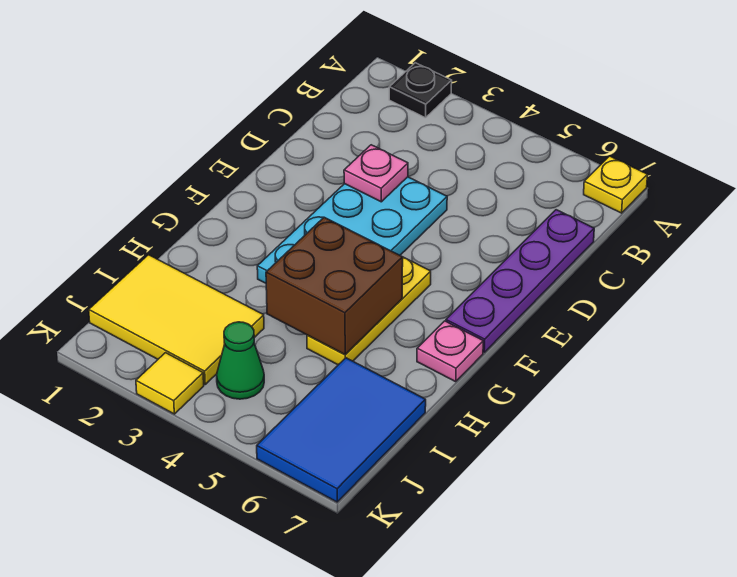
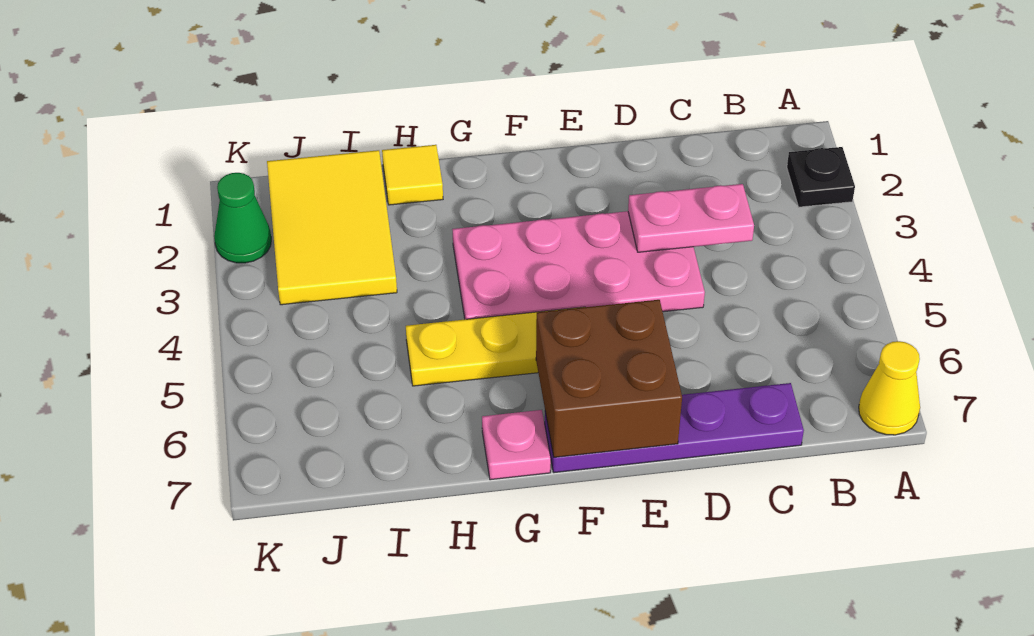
yellow 1x1 plate [584,156,647,213] -> yellow 1x1 cone [859,341,920,435]
cyan 2x4 plate [257,177,447,283] -> pink 2x4 plate [452,211,705,319]
pink 1x1 plate [344,145,408,202] -> pink 1x2 plate [628,184,754,252]
brown 2x2 brick [266,217,403,355] -> brown 2x2 brick moved to [536,300,682,457]
blue 2x3 tile [257,358,426,502] -> none
green 1x1 cone [217,322,264,399] -> green 1x1 cone moved to [214,173,271,263]
yellow 1x1 tile [136,353,204,414] -> yellow 1x1 tile moved to [382,145,443,205]

